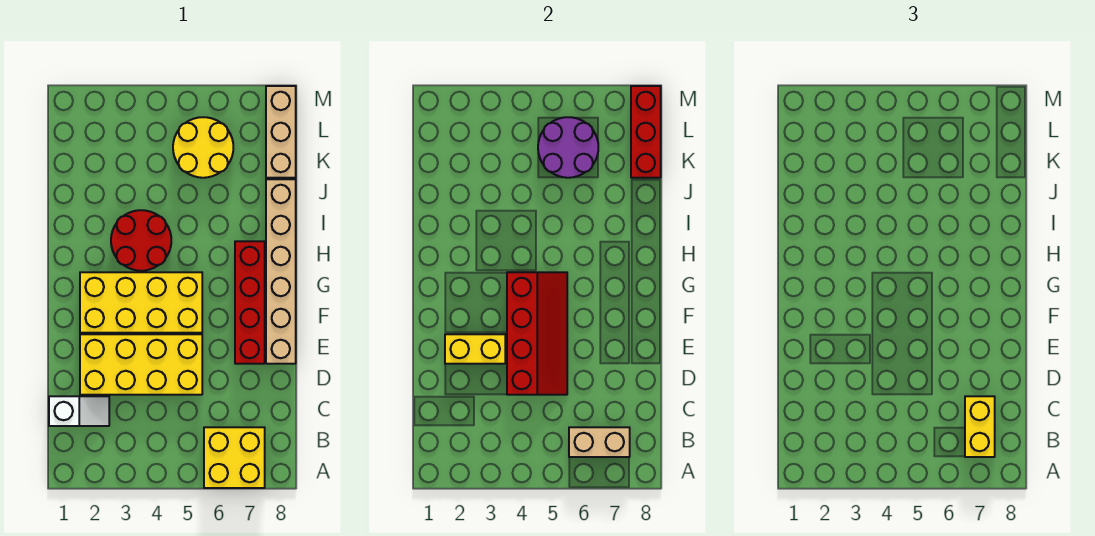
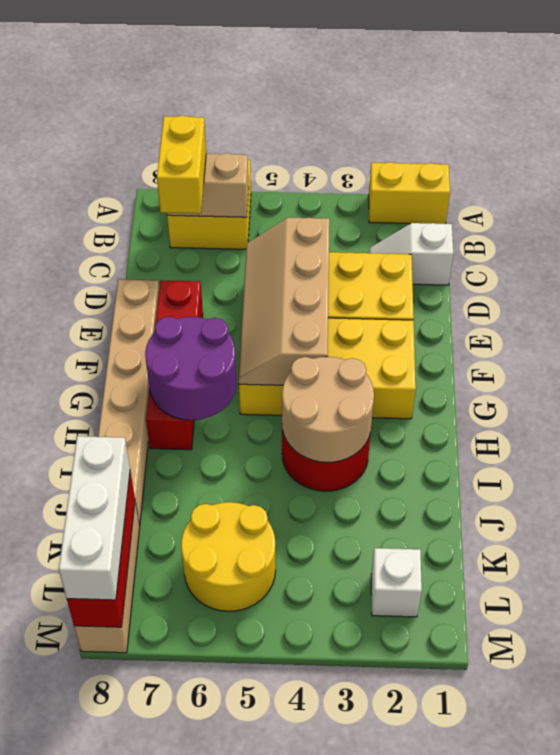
red 2x4 slope [507,272,567,395] -> tan 2x4 slope [239,218,330,385]
yellow 1x2 brick [445,334,505,364] -> yellow 1x2 brick moved to [369,162,450,224]
none -> tan 2x2 round brick [282,357,374,462]
purple 2x2 round brick [538,117,598,178] -> purple 2x2 round brick moved to [145,317,237,420]
none -> white 1x3 brick [59,436,130,600]
none -> white 1x1 brick [371,548,422,617]

